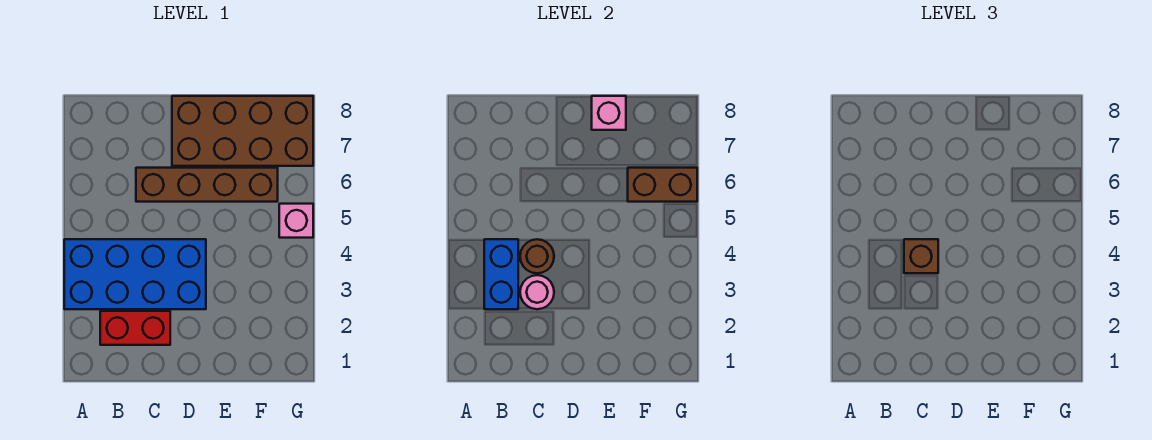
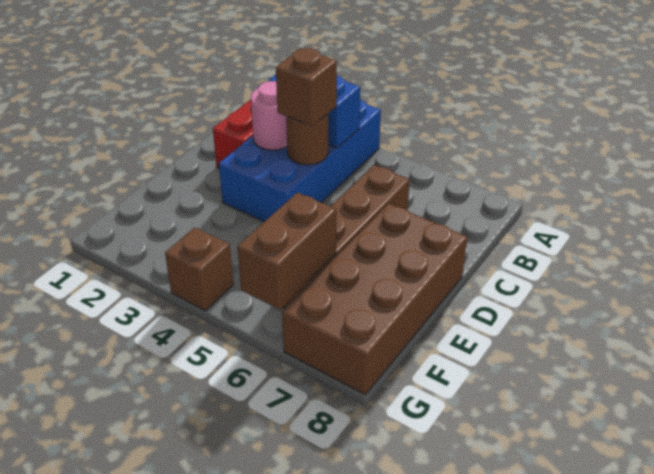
pink 1x1 brick [592,96,626,130] -> none
none -> brown 1x1 brick [165,228,233,311]
pink 1x1 brick [279,204,313,238] -> none

